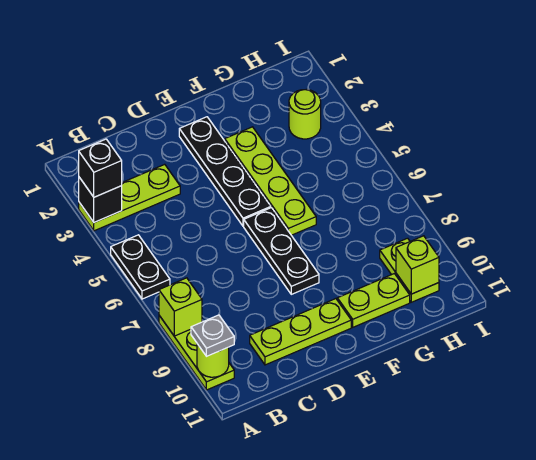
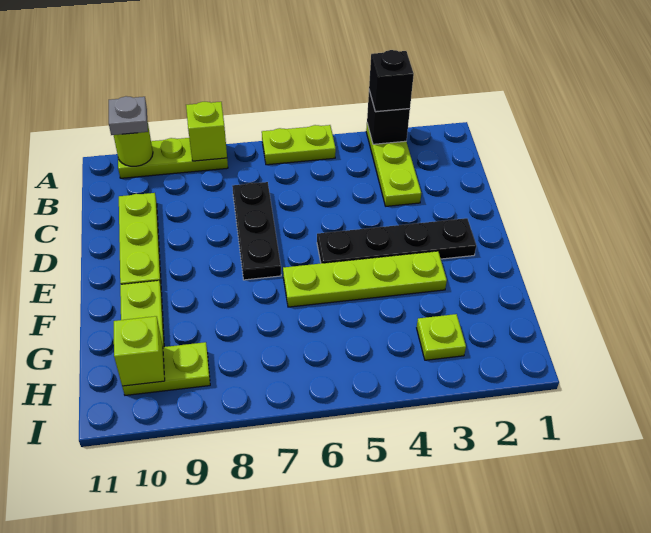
black 1x2 plate [111,235,170,299] -> lime 1x2 plate [262,125,336,165]
black 1x3 plate [244,208,319,294] -> black 1x3 plate turned to [232,182,281,280]
lime 1x1 round brick [289,89,321,139] -> lime 1x1 plate [417,314,466,360]

